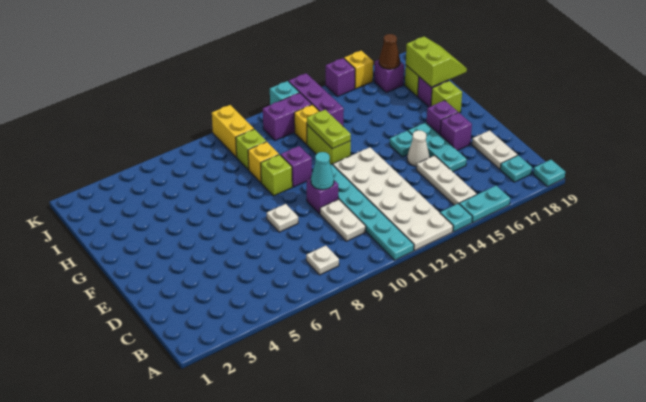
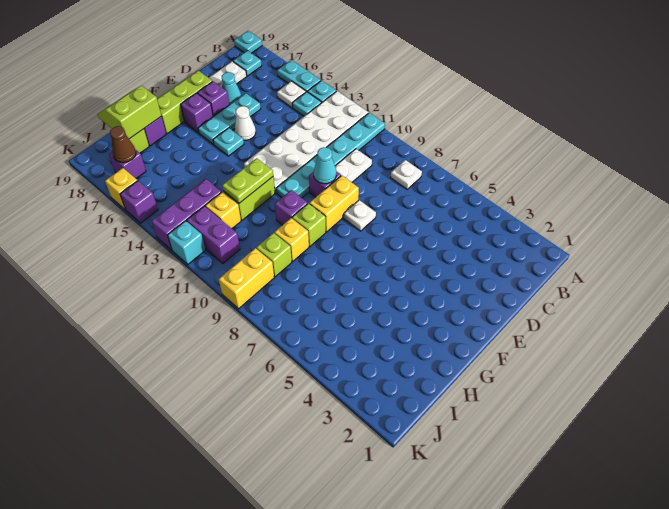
none -> cyan 1x1 plate [292,92,322,116]
white 1x3 plate [417,156,477,205] -> white 1x1 plate [277,81,306,108]
none -> cyan 1x1 cone [222,72,241,105]
none -> yellow 1x2 brick [309,176,359,232]
lime 1x1 brick [431,81,462,113] -> lime 1x3 brick [157,71,212,134]

